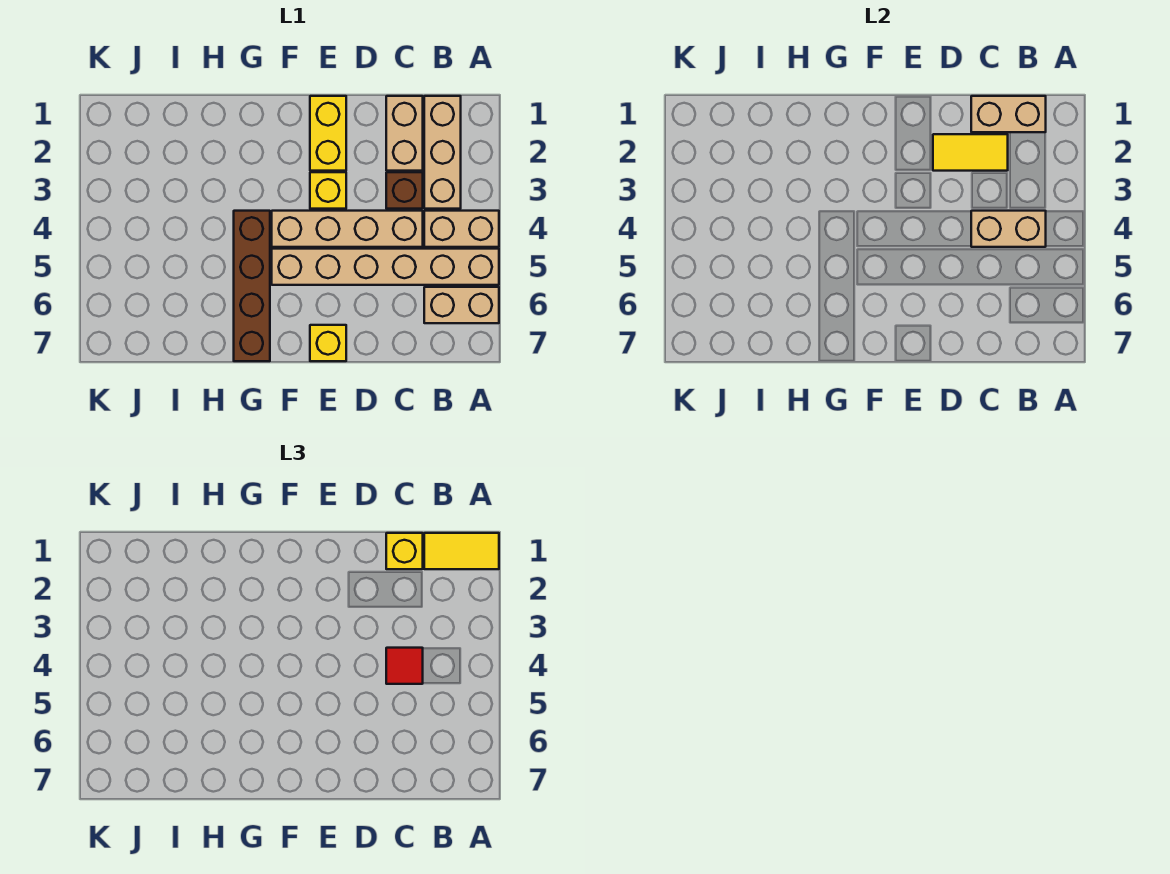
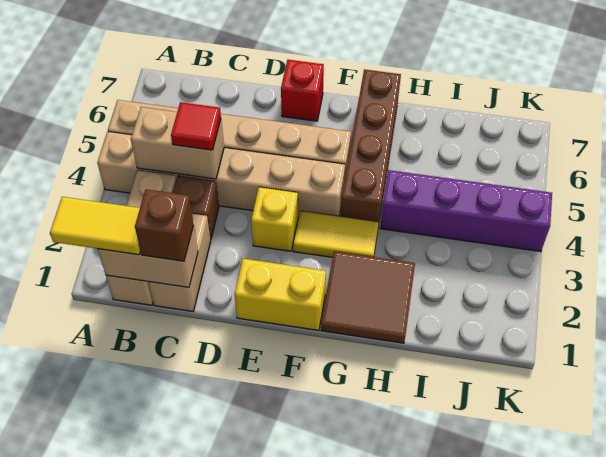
tan 1x2 brick [424,287,499,323] -> none
yellow 1x1 brick [386,533,423,569] -> brown 1x1 brick [135,189,194,261]
yellow 1x2 tile [933,134,1008,171] -> yellow 1x2 tile moved to [293,211,379,257]
yellow 1x2 brick [310,96,346,171] -> yellow 1x2 brick turned to [235,259,326,330]
yellow 1x1 brick [310,325,346,361] -> red 1x1 brick [281,60,324,121]
none -> brown 2x2 tile [321,251,415,343]
none -> purple 1x4 brick [380,170,552,252]

